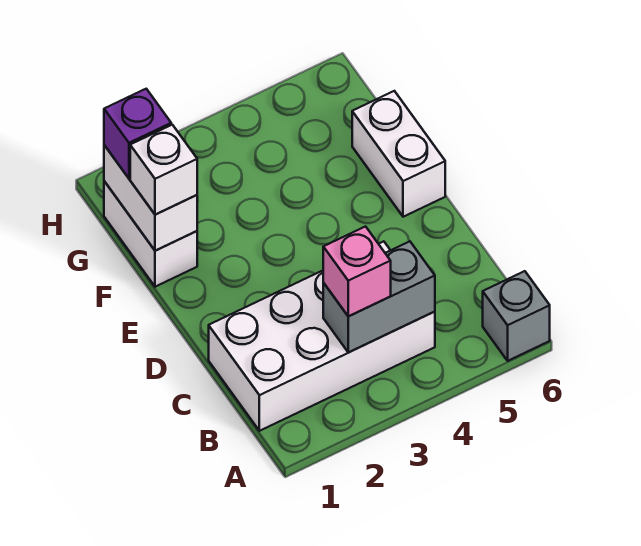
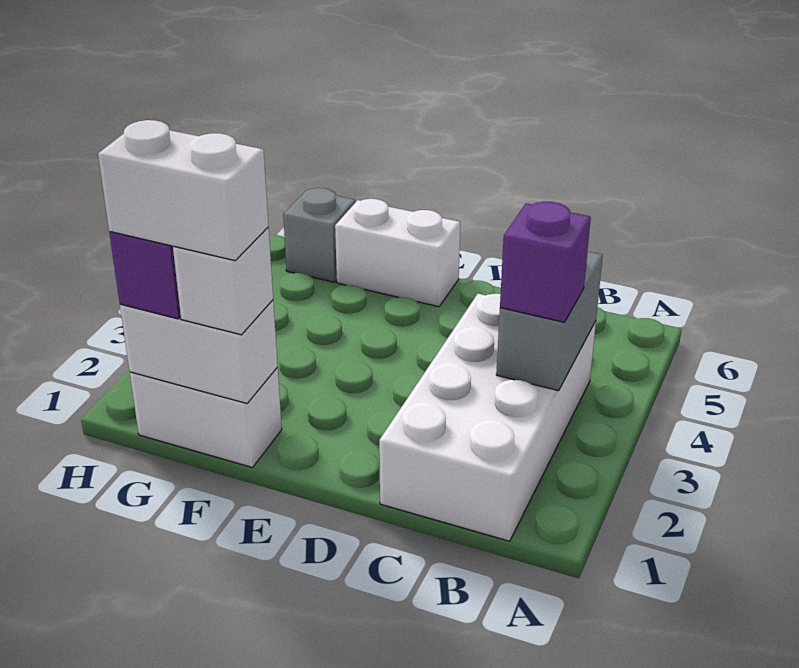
grey 1x1 brick [483,271,550,361] -> grey 1x1 brick moved to [283,188,355,282]
pink 1x1 brick [323,227,391,316] -> purple 1x1 brick [500,202,591,322]
none -> white 1x2 brick [98,120,269,261]

